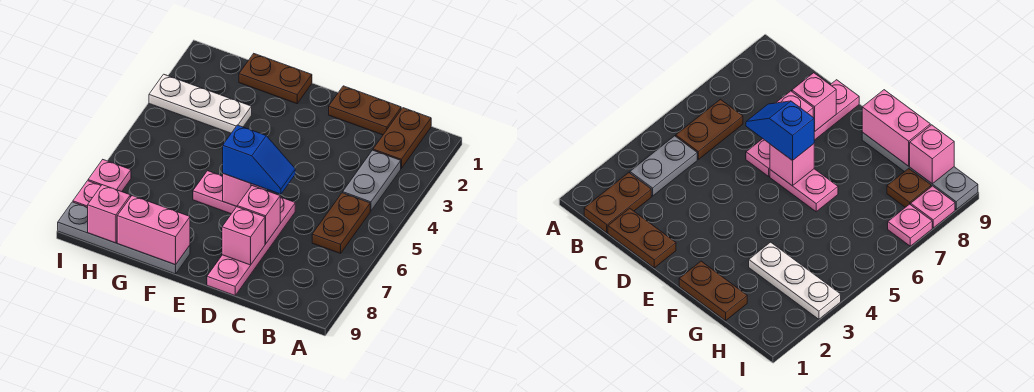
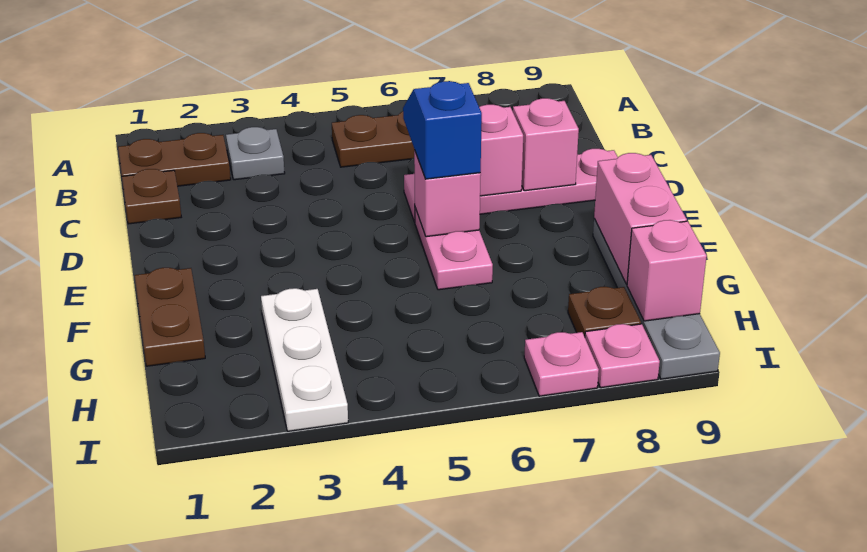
grey 1x2 plate [343,150,401,211] -> grey 1x1 plate [226,127,285,180]
brown 1x2 plate [329,86,401,135] -> brown 1x1 plate [122,169,181,224]

